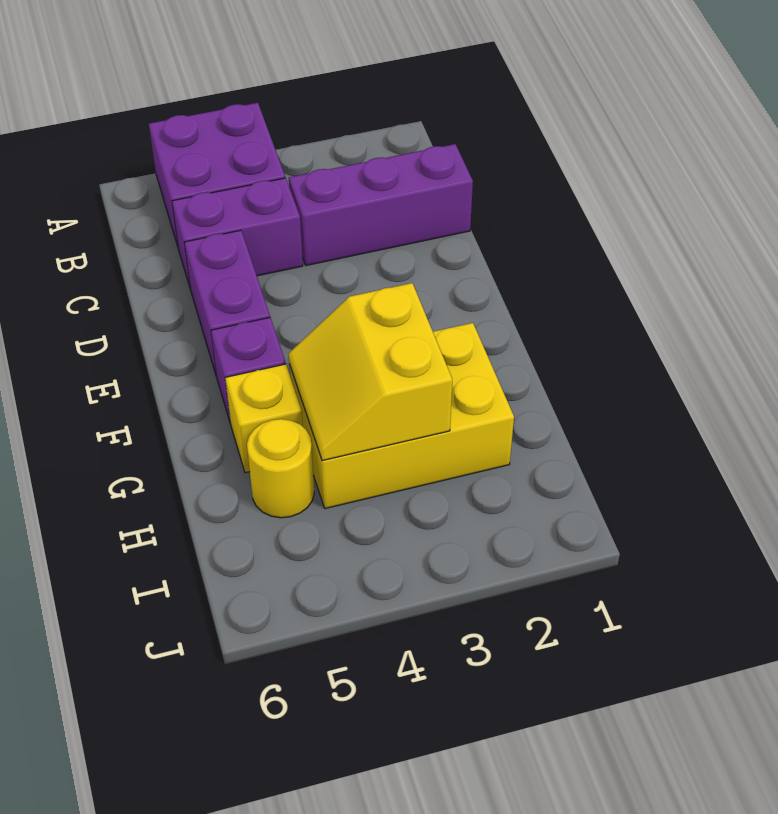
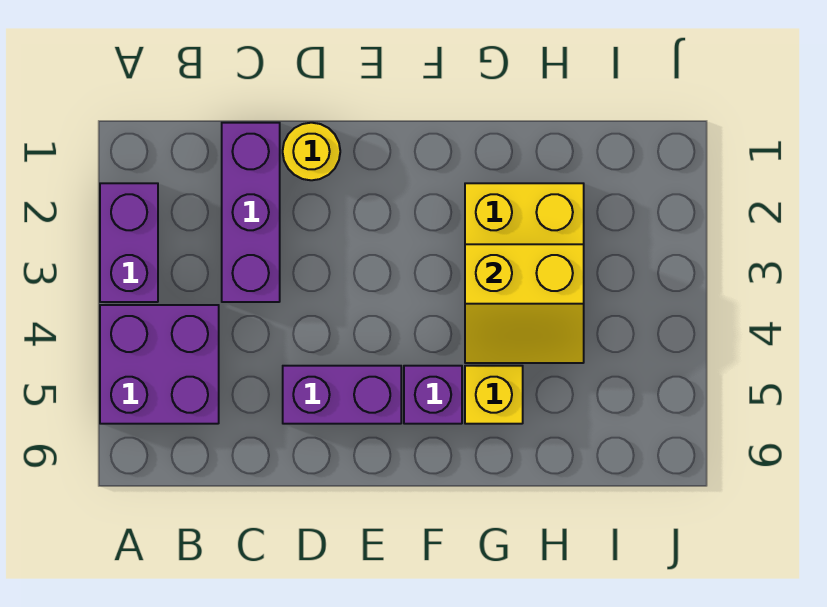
purple 1x2 brick [172,178,303,290] -> purple 1x2 brick moved to [100,183,158,302]
yellow 1x1 round brick [247,419,314,518] -> yellow 1x1 round brick moved to [283,123,340,180]

